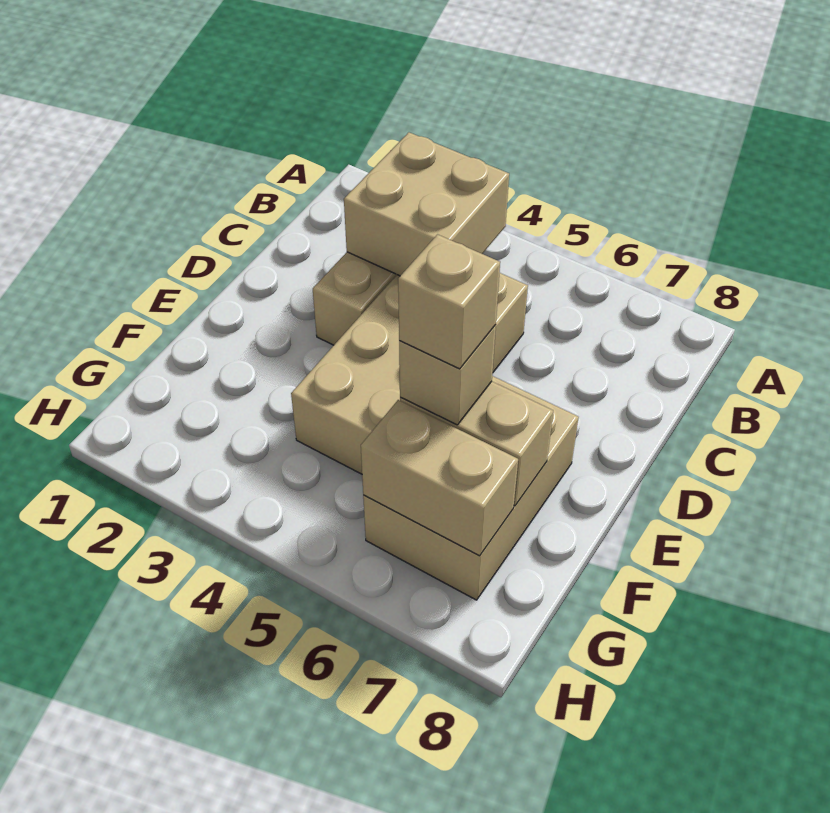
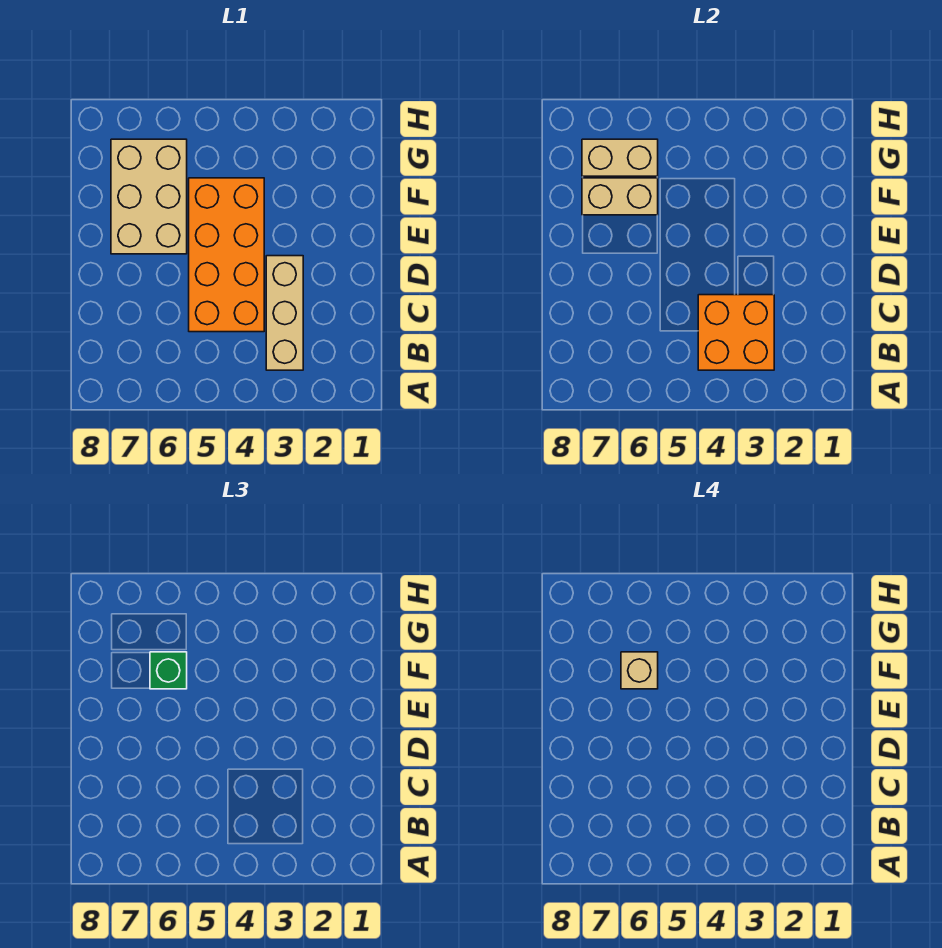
tan 2x2 brick [344,132,509,276] -> orange 2x2 brick [698,295,774,370]
tan 2x4 brick [291,273,528,474] -> orange 2x4 brick [189,178,264,332]
tan 1x1 brick [399,325,496,425] -> green 1x1 brick [150,652,187,689]

